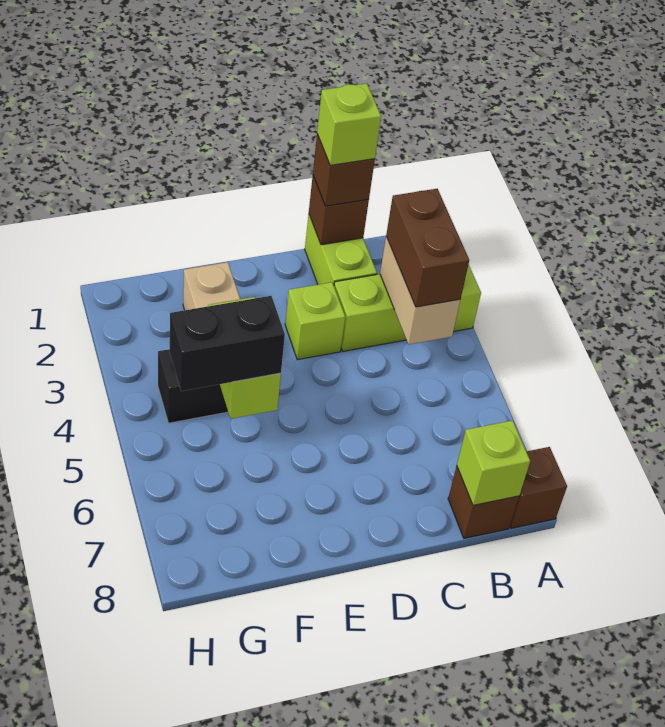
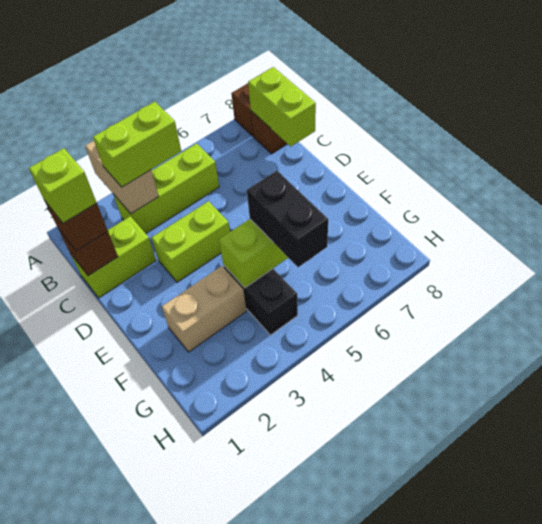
lime 1x3 brick [334,265,481,351] -> lime 1x3 brick turned to [113,143,219,234]
tan 1x2 brick [380,237,460,344] -> tan 1x2 brick turned to [85,141,159,214]
brown 1x2 brick [386,189,469,307] -> lime 1x2 brick [93,102,181,187]
lime 1x1 brick [457,420,530,505] -> lime 1x2 brick [248,67,316,146]
lime 1x1 brick [285,282,345,360] -> lime 1x2 brick [152,201,230,282]

